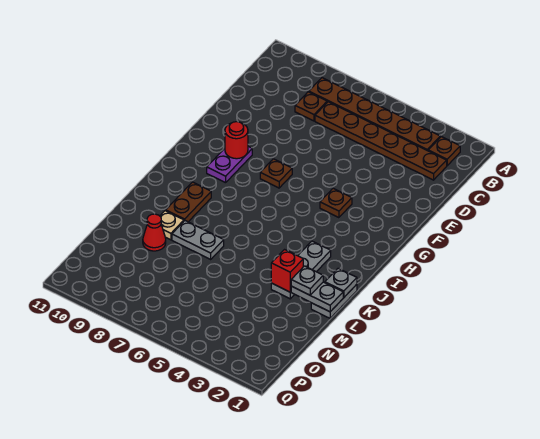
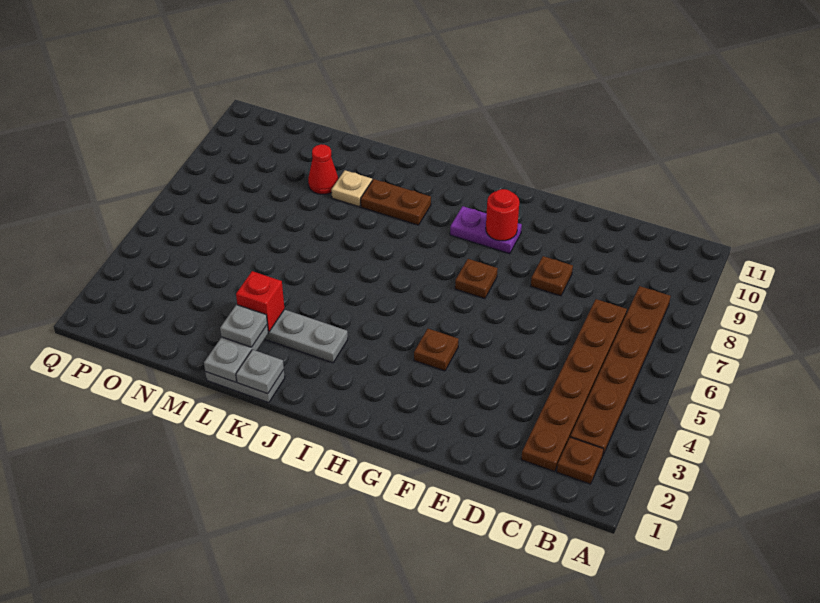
brown 1x1 plate [295,92,327,121] -> brown 1x1 plate moved to [531,256,573,296]
grey 1x2 plate [172,221,224,259] -> none

